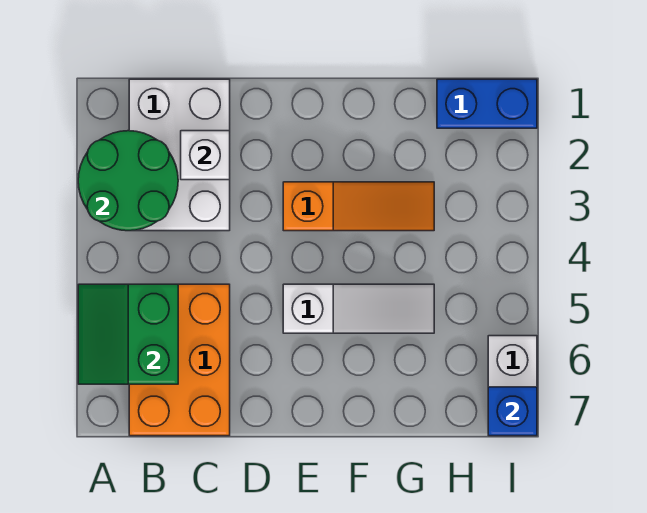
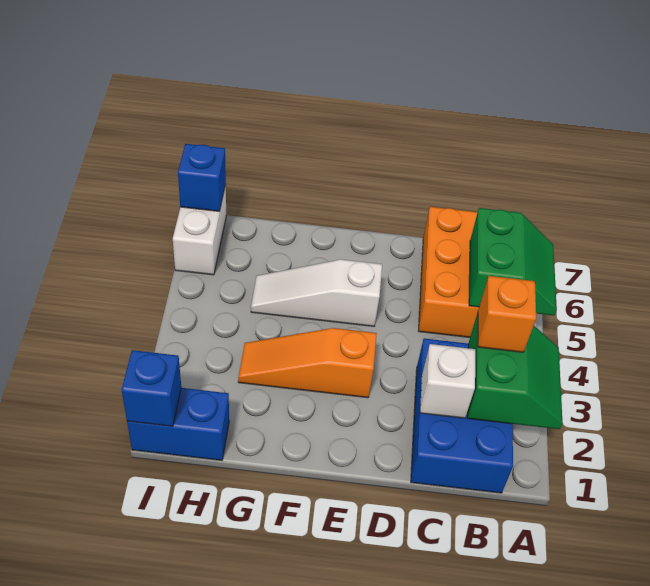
green 2x2 round brick [78,131,178,231] -> green 2x2 slope [467,313,563,429]
white 2x3 brick [129,79,230,231] -> blue 2x3 brick [411,338,513,493]
none -> orange 1x1 brick [478,276,536,352]
none -> blue 1x1 brick [122,350,181,426]

